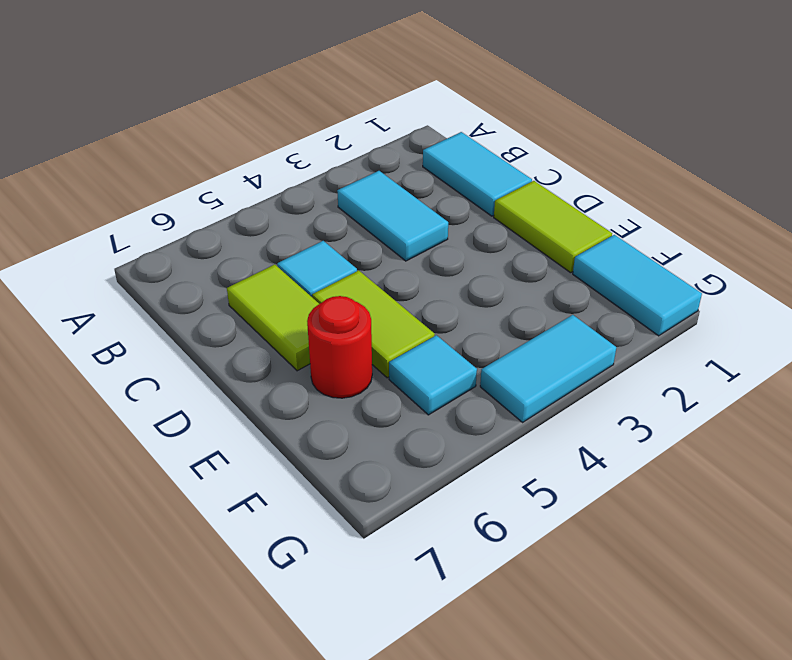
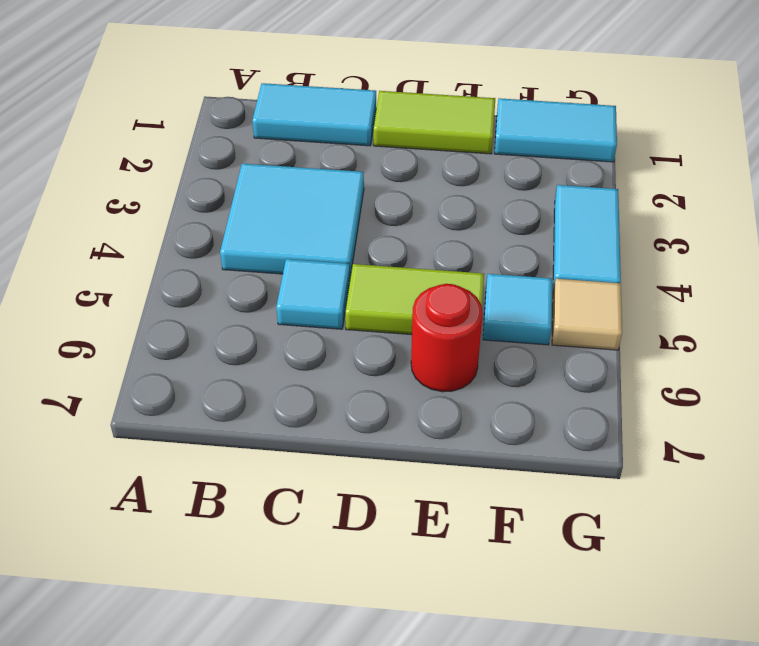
cyan 1x2 tile [337,171,448,261] -> cyan 2x2 tile [220,164,364,277]
lime 1x2 tile [227,264,319,371] -> none
none -> tan 1x1 tile [552,279,622,350]

